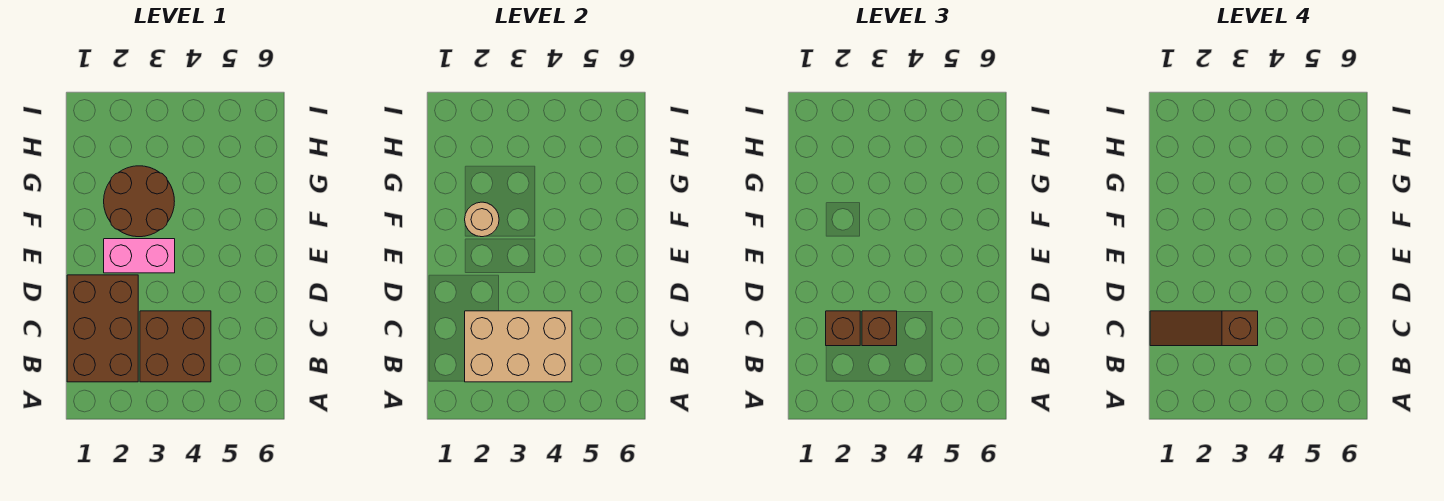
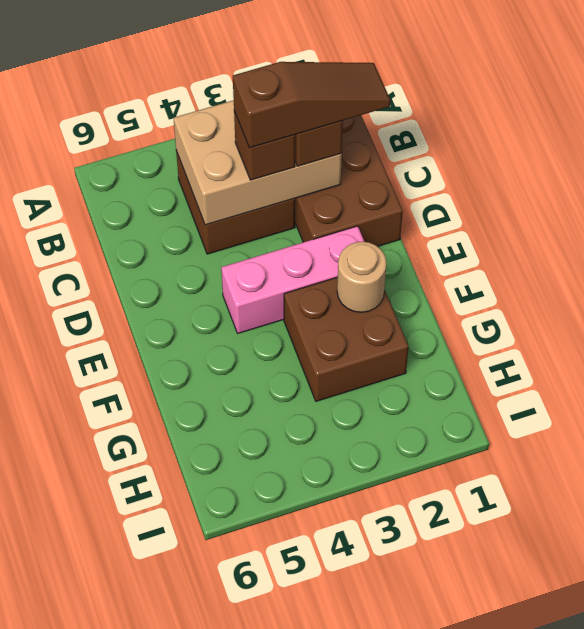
pink 1x2 brick [104,239,175,273] -> pink 1x3 brick [221,226,364,333]
brown 2x2 round brick [104,166,175,237] -> brown 2x2 brick [284,277,409,401]

